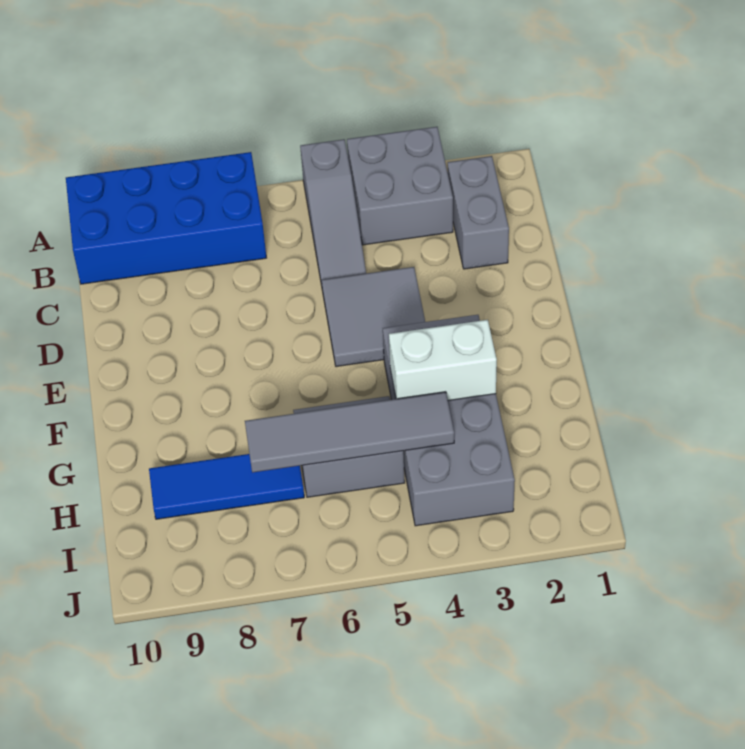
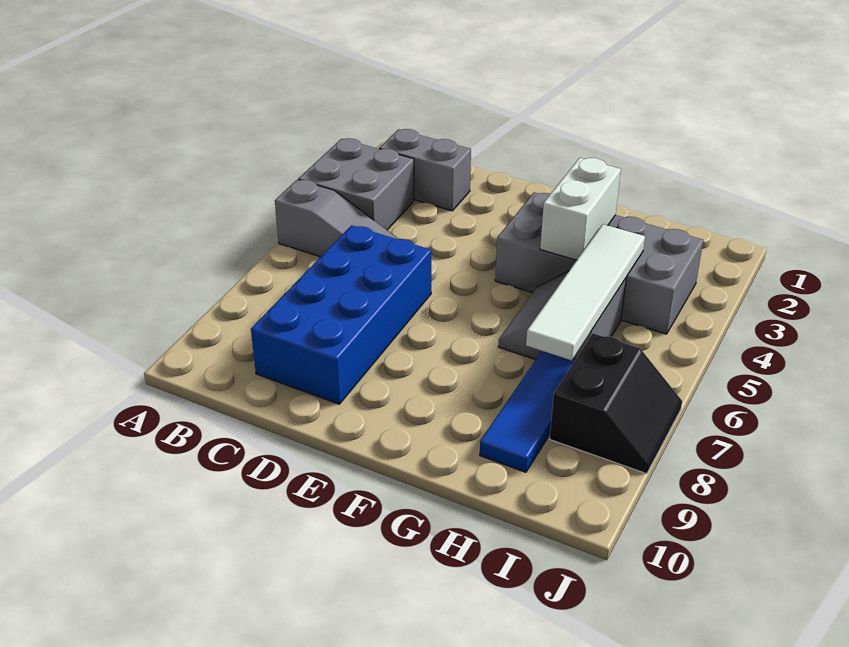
blue 2x4 brick [66,152,266,284] -> blue 2x4 brick moved to [251,225,431,404]
grey 2x2 tile [322,267,425,367] -> none
grey 1x4 tile [245,392,454,473] -> white 1x4 tile [526,224,645,360]
none -> black 2x2 slope [550,333,682,474]

